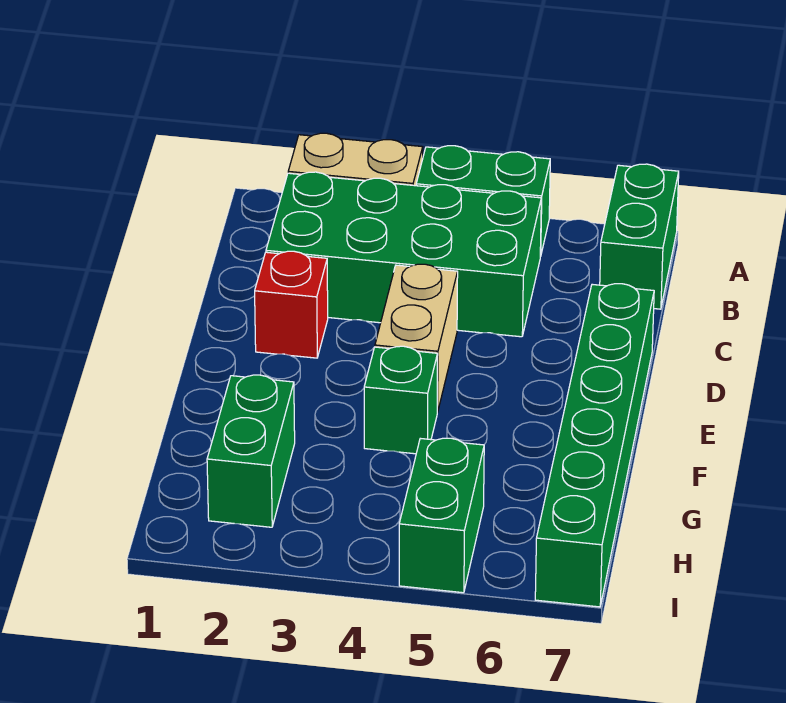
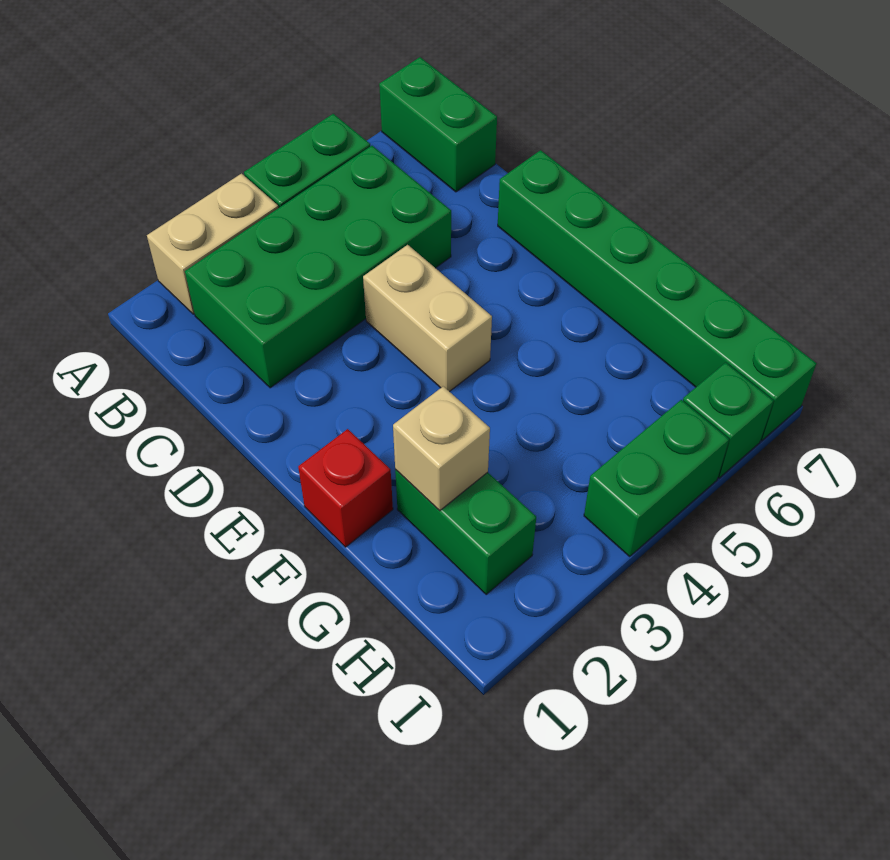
red 1x1 brick [255,251,328,358] -> red 1x1 brick moved to [298,429,393,547]
green 1x1 brick [364,346,438,454] -> green 1x1 brick moved to [683,363,774,478]
none -> tan 1x1 brick [393,386,490,511]
green 1x2 brick [399,438,484,593] -> green 1x2 brick turned to [584,400,729,556]

